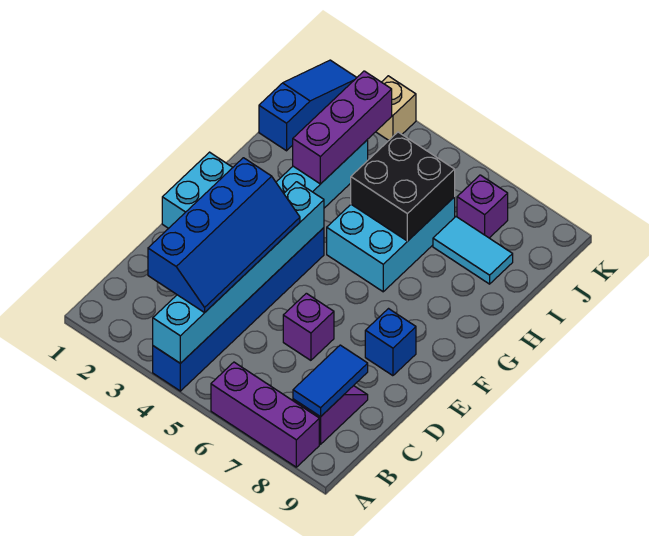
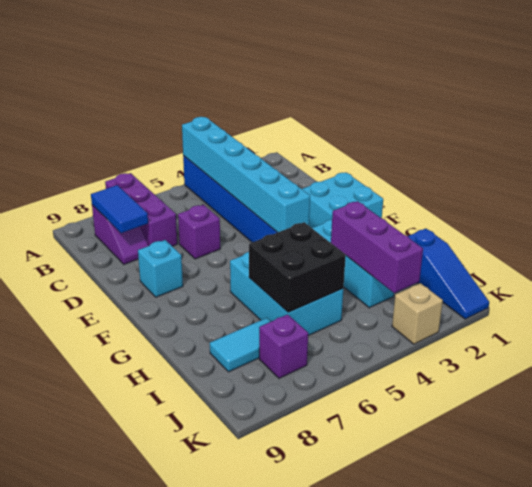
purple 1x3 brick [211,362,319,467] -> purple 1x3 brick turned to [105,173,177,246]
blue 2x4 slope [148,158,300,313] -> none
blue 1x1 brick [365,309,416,376] -> cyan 1x1 brick [138,240,183,297]

